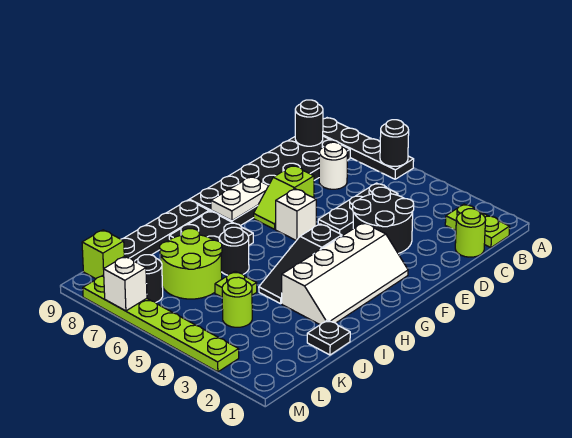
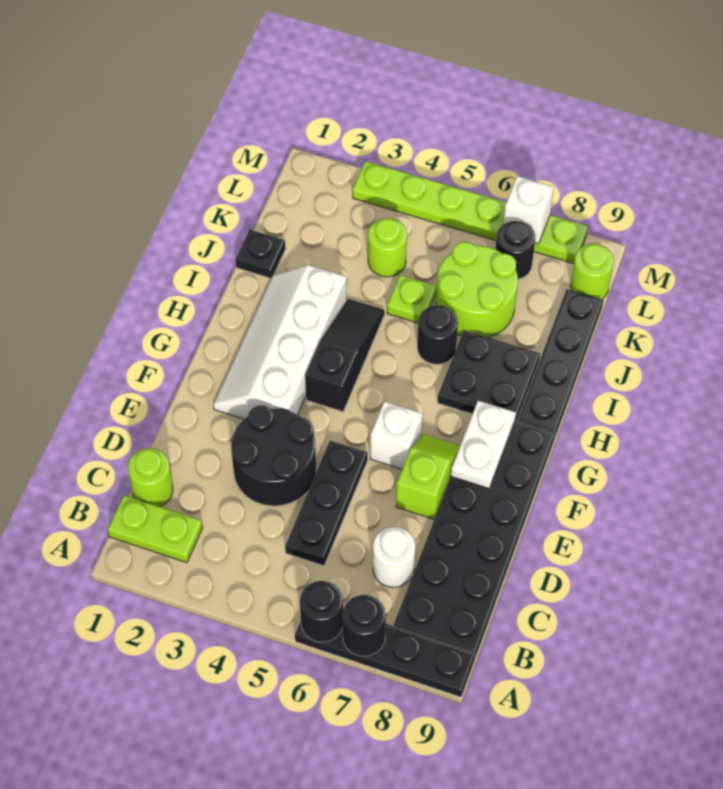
black 1x1 round brick [295,100,323,146] -> black 1x1 round brick moved to [342,595,386,656]
lime 1x1 brick [82,230,124,279] -> lime 1x1 round brick [571,244,614,299]

